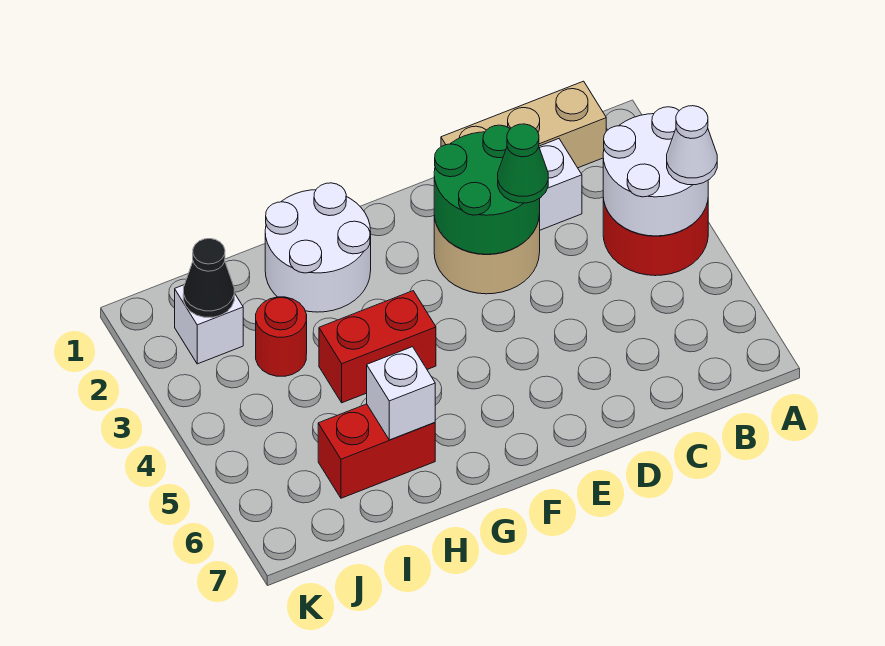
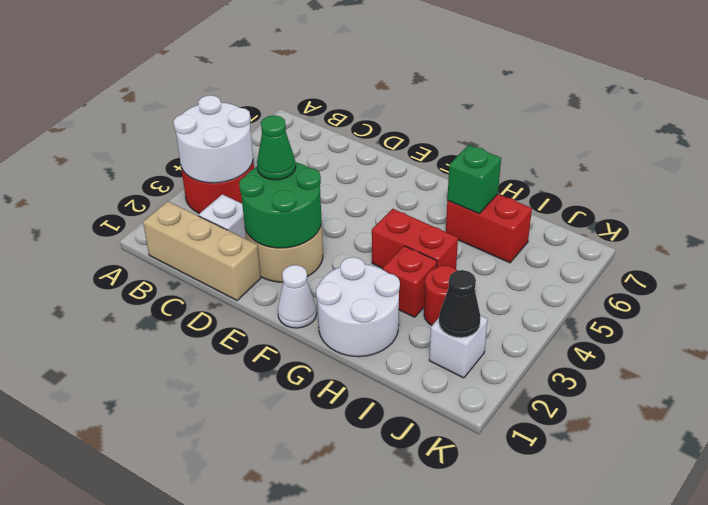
white 1x1 cone [667,106,717,185] -> white 1x1 cone moved to [278,265,317,328]
none -> red 1x1 brick [383,246,437,317]
white 1x1 brick [367,347,435,440] -> green 1x1 brick [447,145,501,213]

